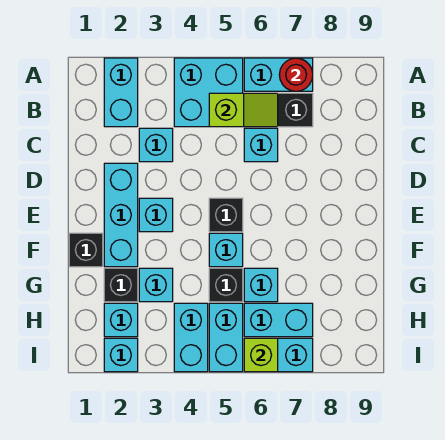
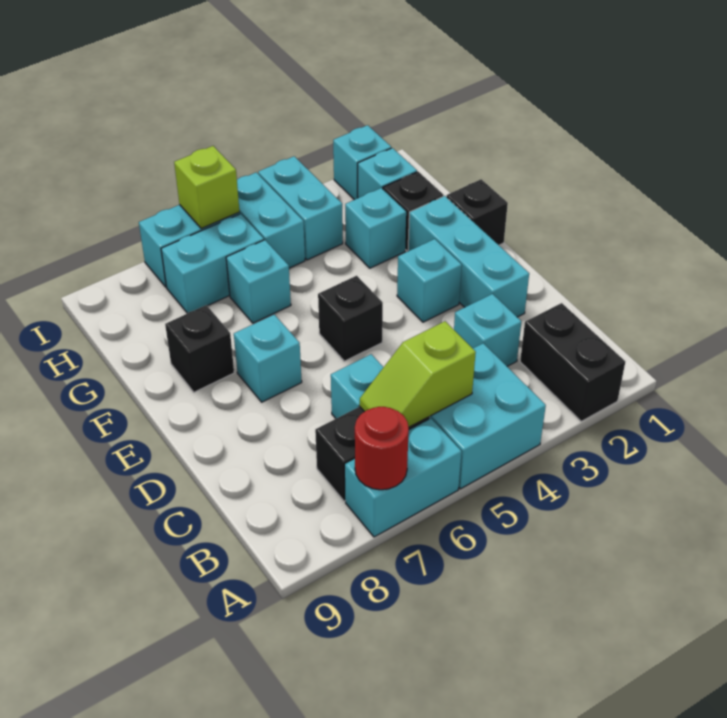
cyan 1x2 brick [104,58,138,127] -> black 1x2 brick [520,303,625,421]
cyan 1x1 brick [209,233,243,267] -> cyan 1x1 brick moved to [234,314,302,402]
black 1x1 brick [209,268,243,302] -> black 1x1 brick moved to [165,305,234,392]

